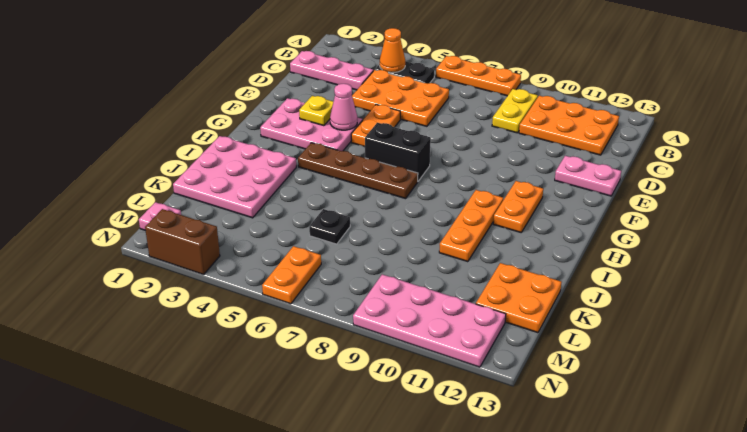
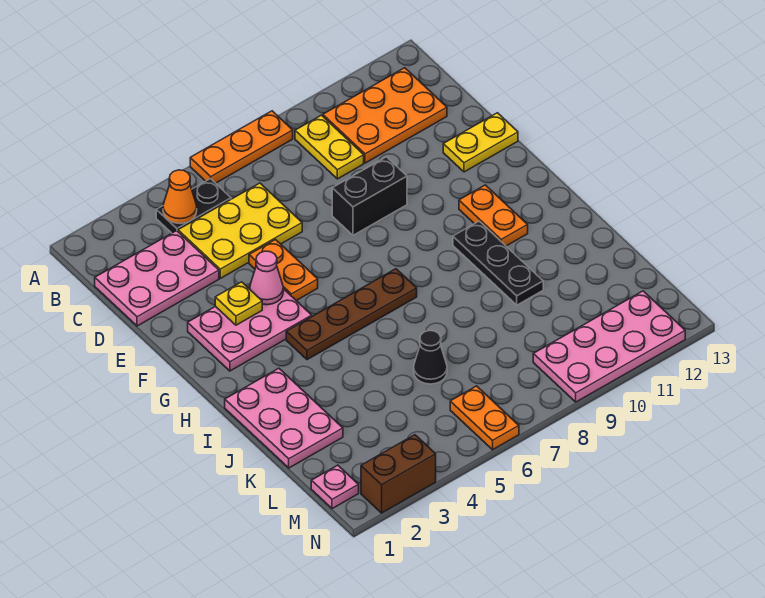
pink 1x3 plate [290,51,373,90] -> pink 2x3 plate [95,231,219,326]
orange 2x3 plate [352,70,449,126] -> yellow 2x3 plate [178,183,302,278]
pink 1x2 plate [555,156,621,196] -> yellow 1x2 plate [443,113,518,172]
black 1x2 brick [365,123,431,181] -> black 1x2 brick moved to [332,157,407,235]
orange 1x3 plate [439,190,503,262] -> black 1x3 plate [453,221,543,305]
pink 3x3 plate [173,136,296,218] -> pink 2x3 plate [225,368,343,468]
black 1x1 plate [309,209,350,244] -> black 1x1 cone [414,331,447,384]
orange 2x2 plate [476,263,562,333] -> none

